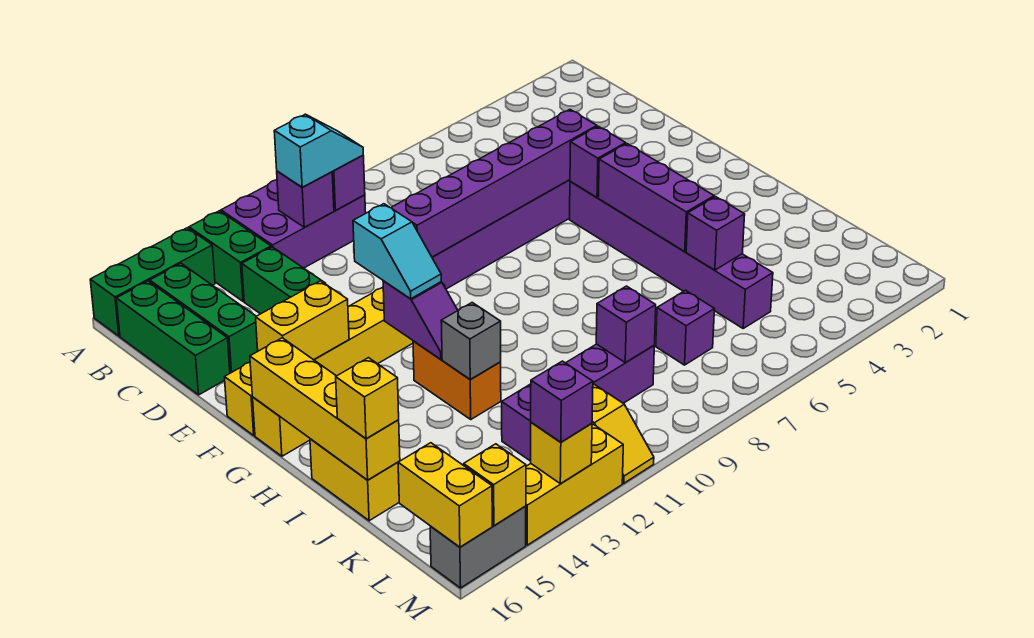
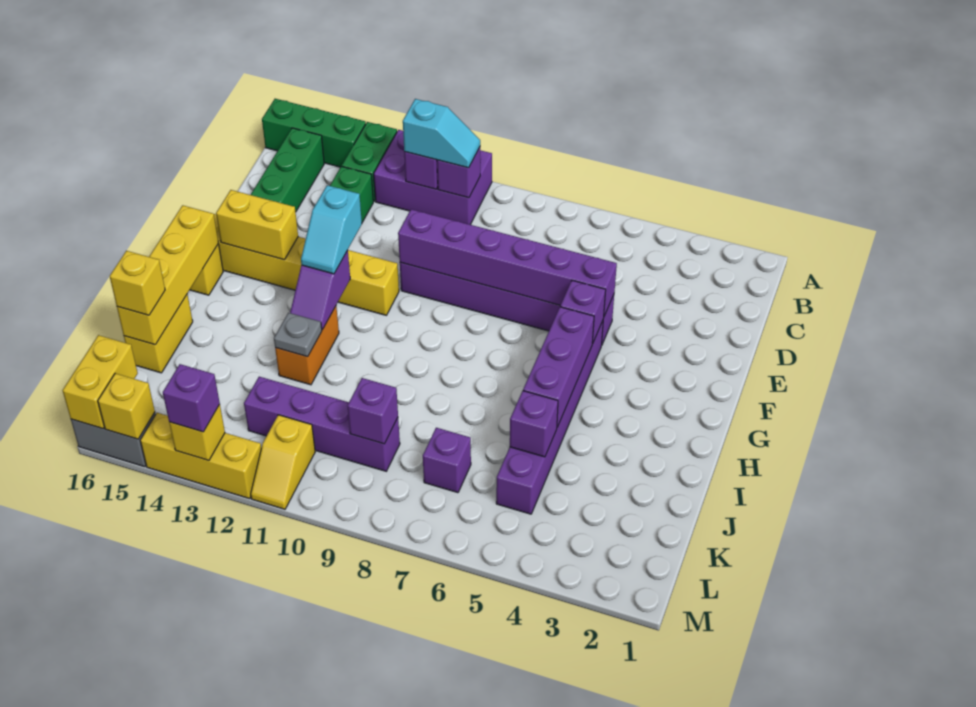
green 1x3 brick [116,281,230,395] -> none
grey 1x1 brick [441,303,501,380] -> grey 1x1 plate [274,313,322,357]

